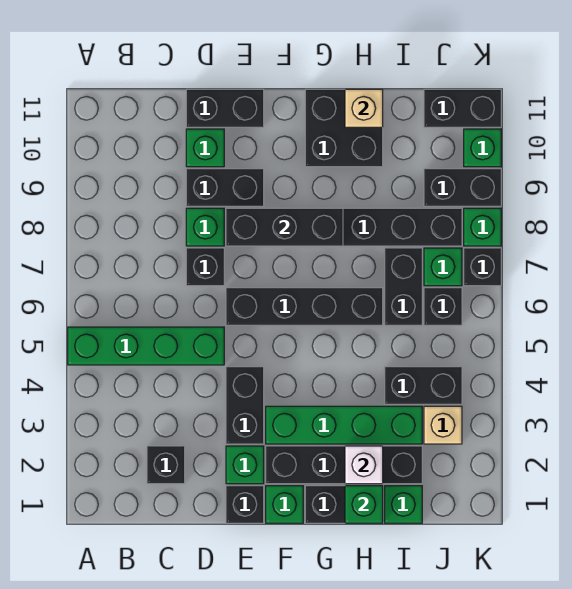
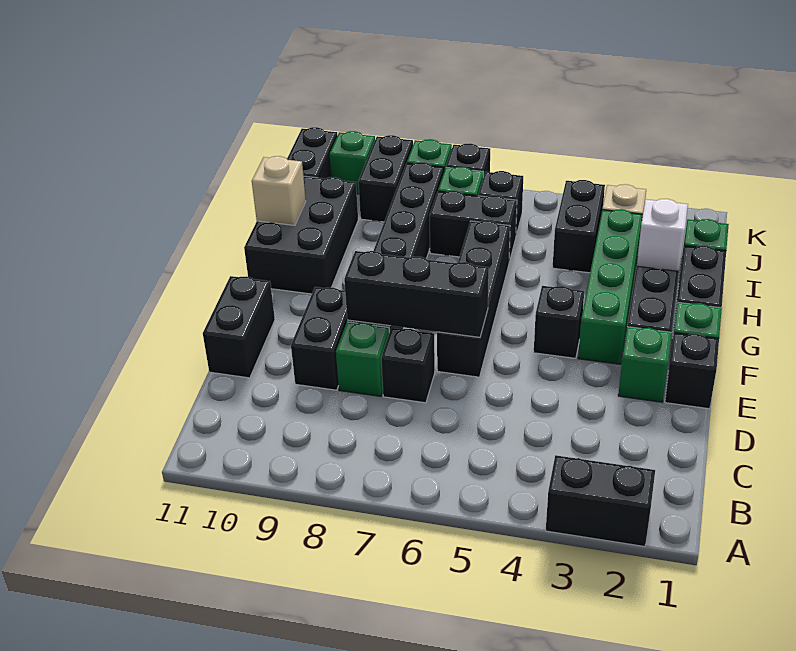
green 1x4 brick [68,327,224,365] -> none
black 1x1 brick [147,446,185,484] -> black 1x1 brick moved to [534,286,584,358]
green 1x1 brick [186,129,224,167] -> none
black 1x2 brick [226,367,264,444] -> black 1x2 brick moved to [546,455,655,547]
black 1x3 brick [226,208,343,246] -> black 1x3 brick turned to [344,251,489,337]
black 2x2 brick [305,89,383,167] -> black 2x3 brick [244,176,358,294]
green 1x1 brick [345,486,383,523] -> none

